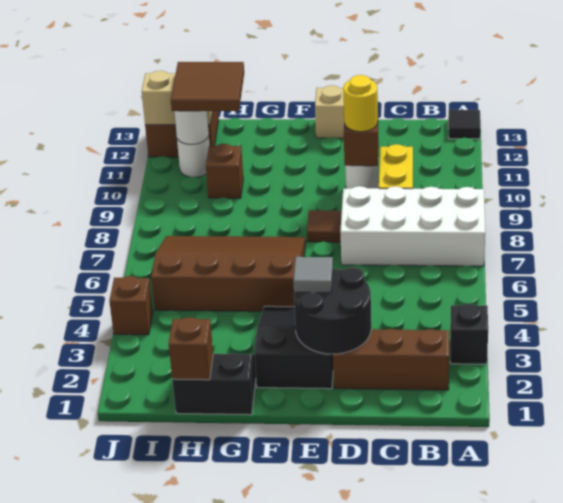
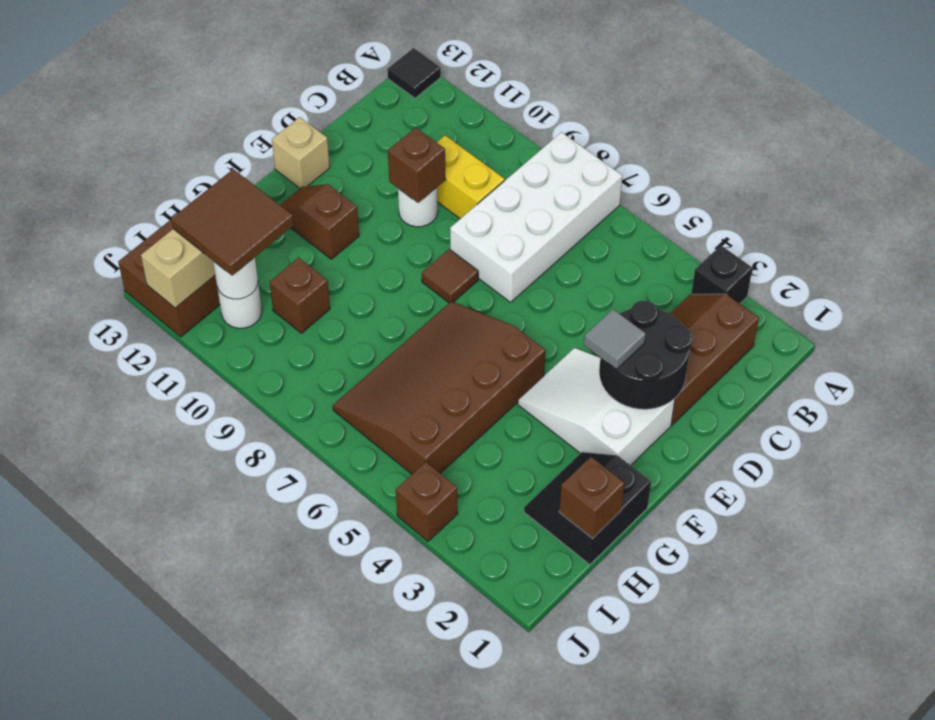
yellow 1x1 round brick [343,75,378,132] -> none
black 2x3 slope [254,306,333,389] -> white 2x3 slope [518,348,675,465]
none -> brown 1x2 slope [280,184,359,259]

